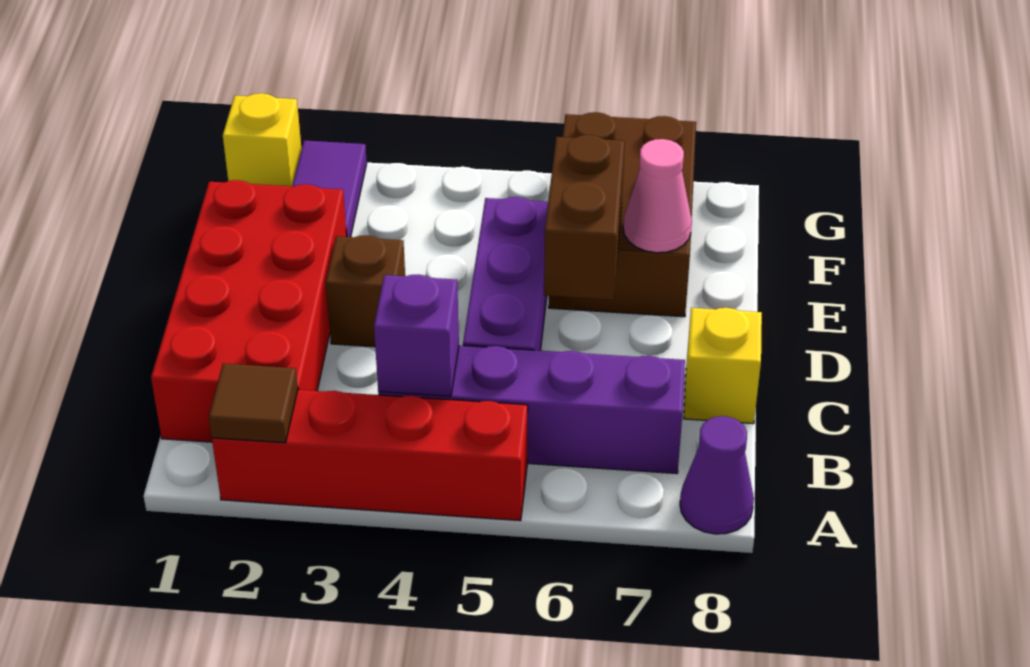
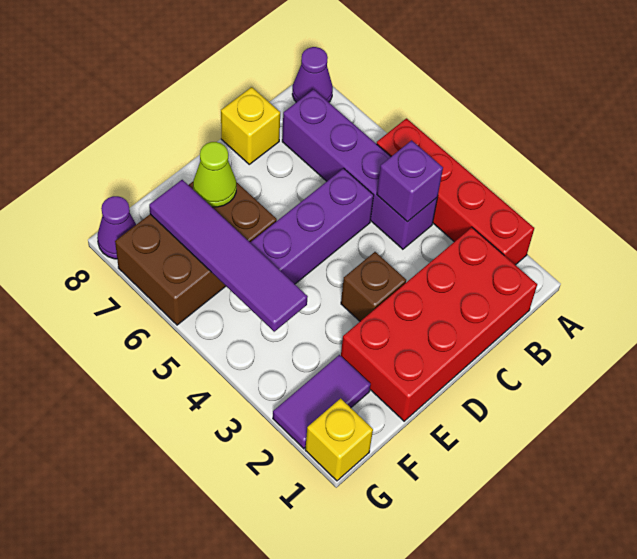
brown 1x1 tile [209,363,298,443] -> none
brown 1x2 brick [544,135,625,300] -> none
pink 1x1 cone [623,139,692,253] -> lime 1x1 cone [193,142,236,207]
none -> purple 1x4 tile [149,180,308,332]
none -> purple 1x1 cone [97,196,136,259]

